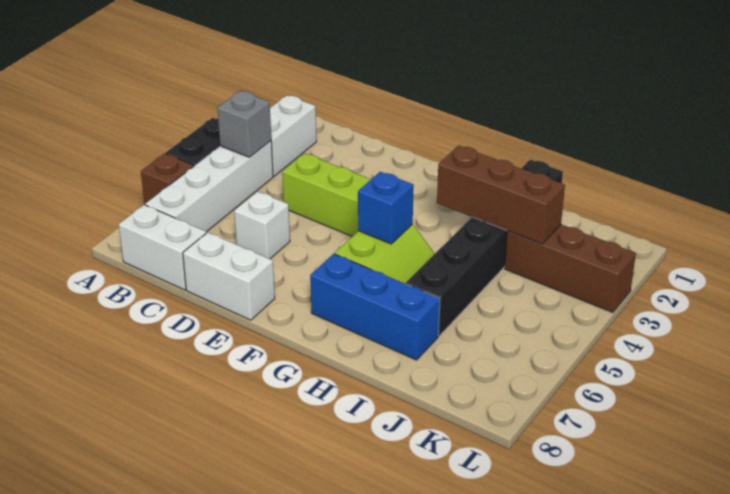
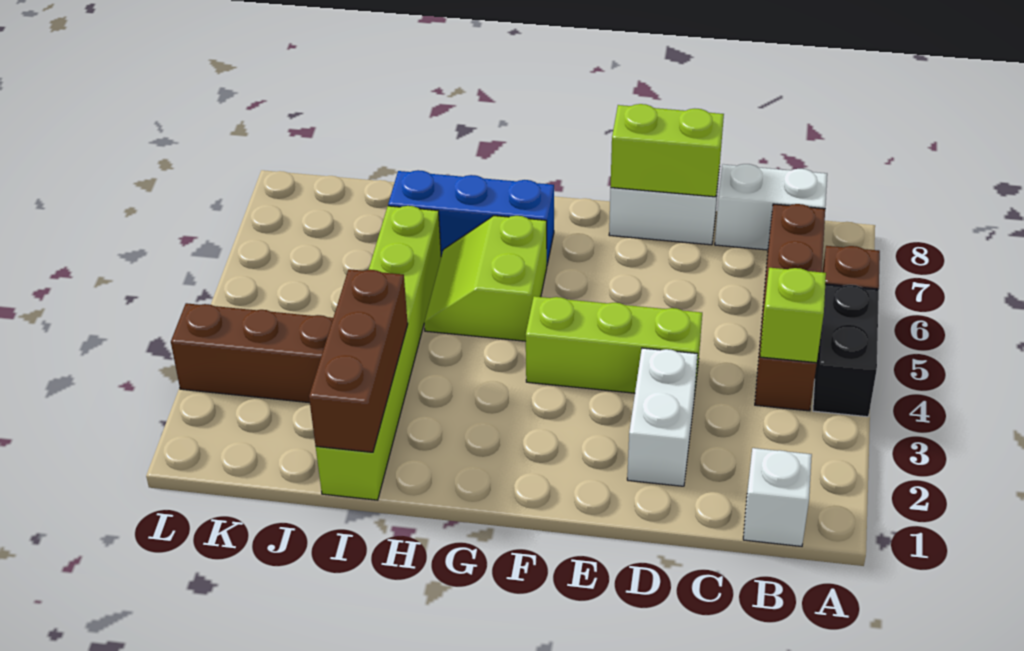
white 1x2 brick [270,95,316,176] -> white 1x2 brick moved to [627,348,698,486]
white 1x4 brick [145,141,273,232] -> brown 1x4 brick [755,204,825,411]
grey 1x1 brick [217,91,271,157] -> lime 1x1 brick [760,268,826,363]
white 1x1 brick [234,191,290,259] -> white 1x1 brick moved to [743,448,812,546]
none -> lime 1x2 brick [611,104,724,197]
blue 1x1 brick [358,172,414,244] -> none
brown 1x3 brick [437,145,565,244] -> brown 1x3 brick turned to [309,269,408,452]
black 1x6 brick [406,160,563,336] -> lime 1x6 brick [316,206,441,500]

